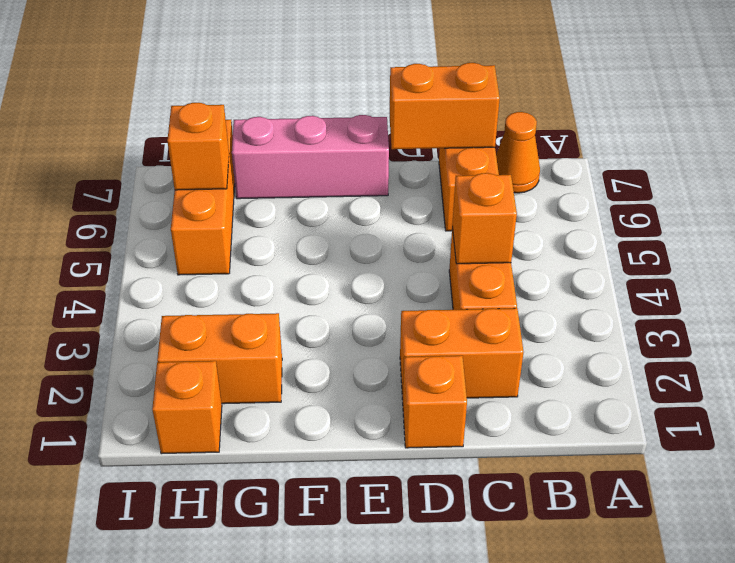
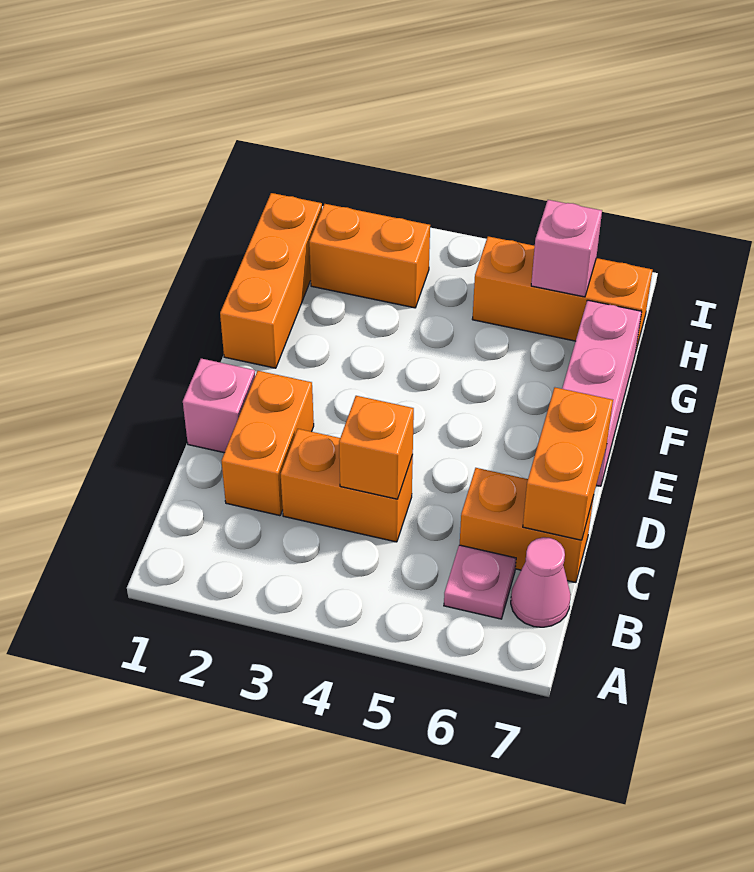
none -> pink 1x1 plate [444,545,516,619]
orange 1x1 cone [496,112,540,193] -> pink 1x1 cone [511,537,571,627]
orange 1x1 brick [403,356,467,448] -> pink 1x1 brick [183,359,255,453]
orange 1x2 brick [157,313,282,404] -> orange 1x2 brick turned to [309,204,430,308]
orange 1x1 brick [152,361,222,454] -> orange 1x3 brick [220,193,322,368]
orange 1x1 brick [167,103,229,190] -> pink 1x1 brick [531,200,602,297]

